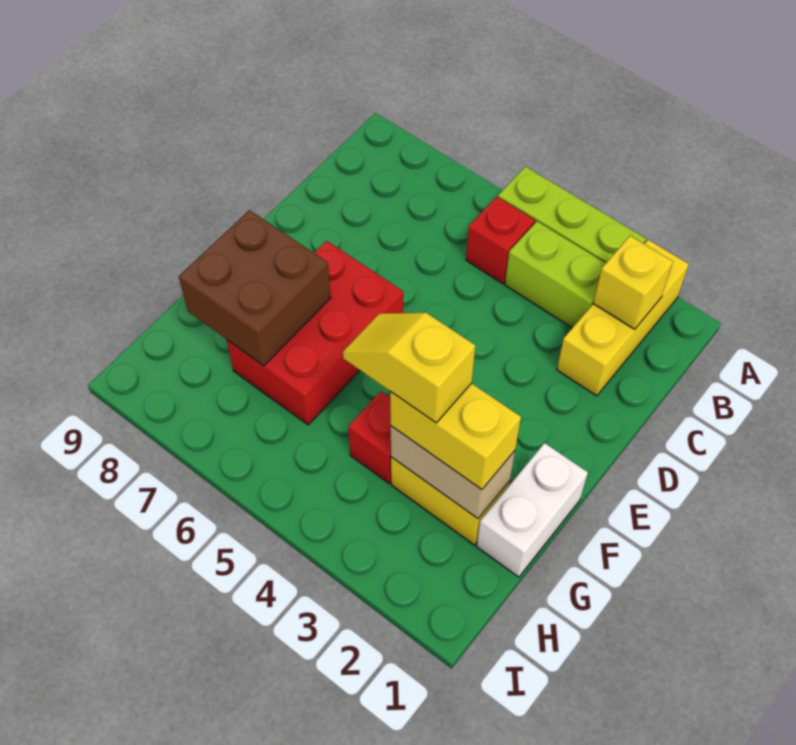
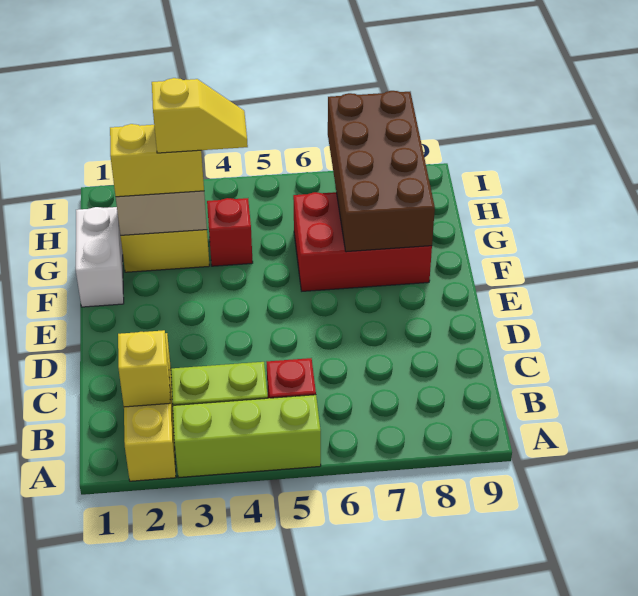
red 2x3 brick [226,241,403,425] -> red 2x3 brick turned to [293,192,432,291]
brown 2x2 brick [179,210,331,366] -> brown 2x4 brick [328,91,435,252]

